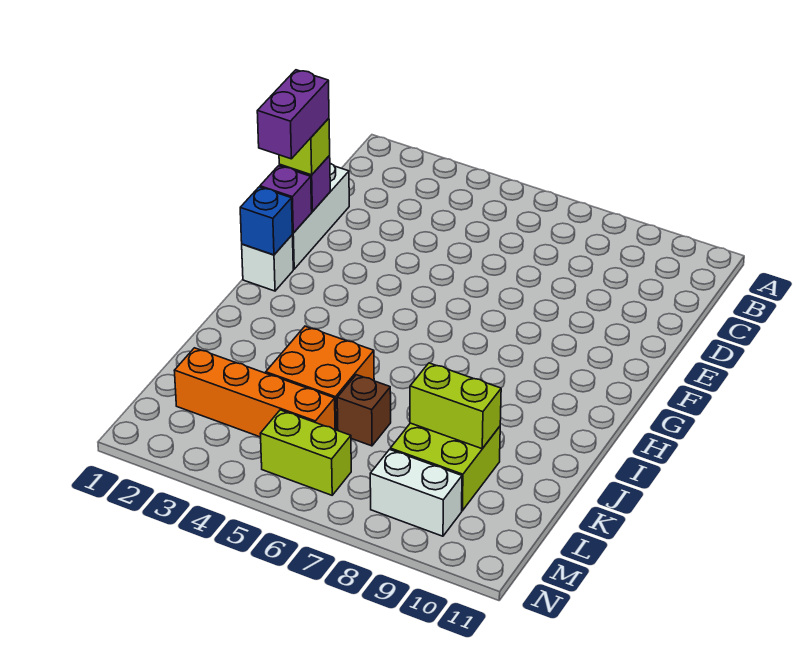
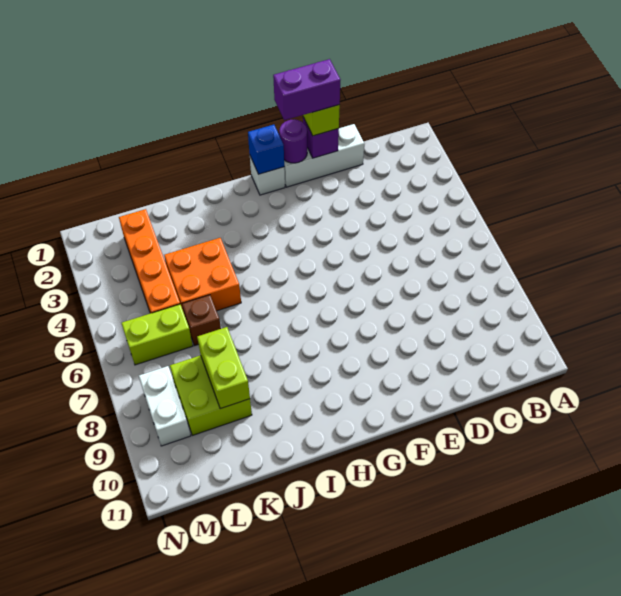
purple 1x1 brick [260,166,312,233] -> purple 1x1 round brick [279,119,307,163]
lime 1x2 brick [260,410,351,495] -> lime 1x2 brick turned to [122,304,193,365]

